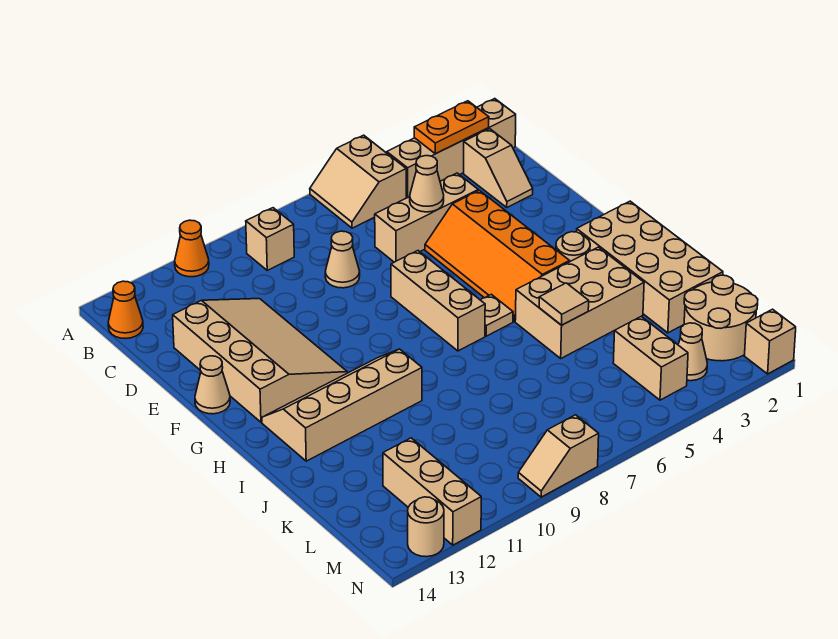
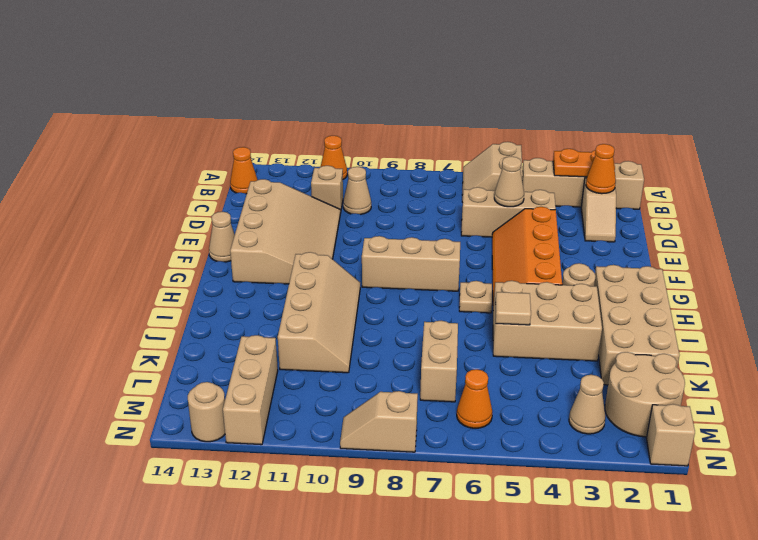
tan 1x1 brick [246,208,294,270] -> tan 1x1 brick moved to [311,166,343,214]
none -> orange 1x1 cone [586,144,616,194]
tan 1x1 cone [325,231,360,288] -> tan 1x1 cone moved to [343,167,371,215]
tan 1x3 brick [391,251,485,351] -> tan 1x3 brick turned to [362,236,460,291]
tan 2x4 slope [262,349,422,461] -> tan 2x4 slope turned to [278,252,360,373]
tan 1x2 brick [613,316,688,400] -> tan 1x2 brick moved to [420,321,458,402]
none -> orange 1x1 cone [457,369,492,428]

